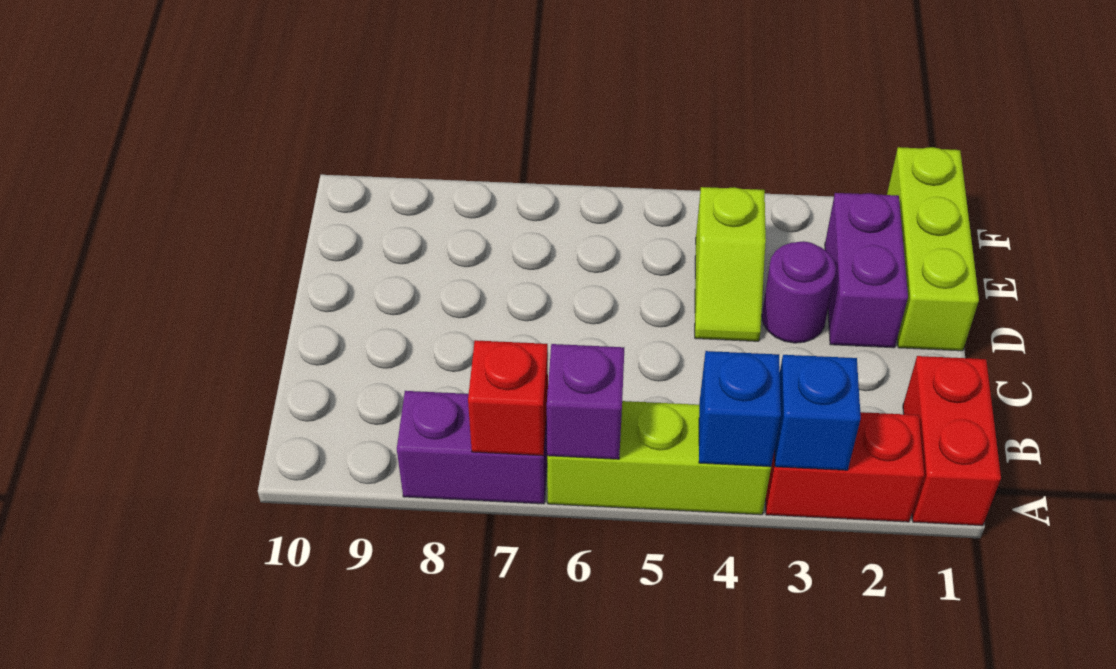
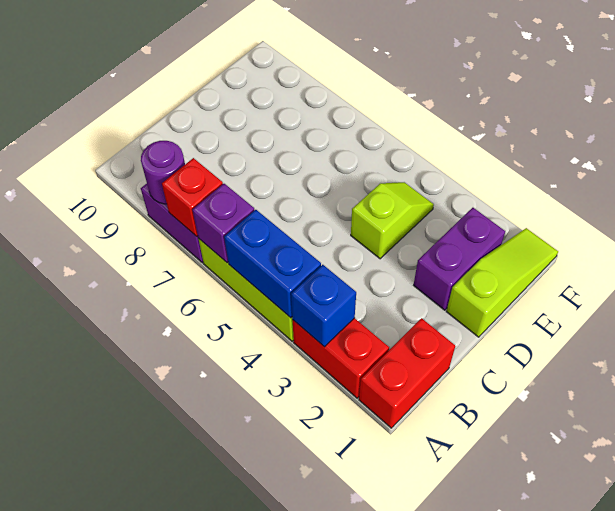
blue 1x1 brick [699,351,781,467] -> blue 1x2 brick [224,210,321,318]
lime 1x3 brick [887,147,979,351] -> lime 1x3 slope [446,228,558,337]
purple 1x1 round brick [762,241,836,343] -> purple 1x1 round brick moved to [141,141,185,204]
lime 1x2 slope [695,187,766,341] -> lime 1x2 slope turned to [351,182,434,259]

